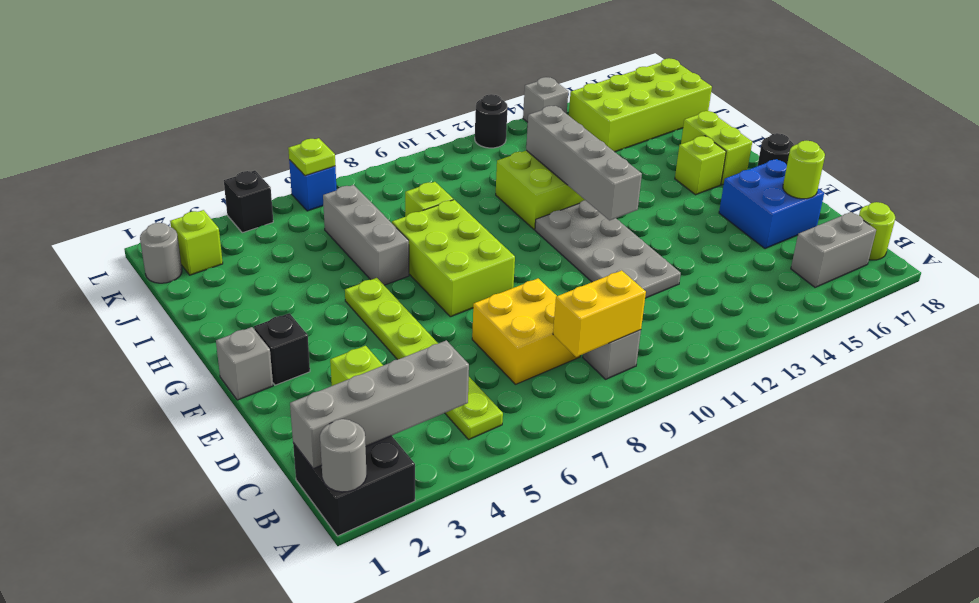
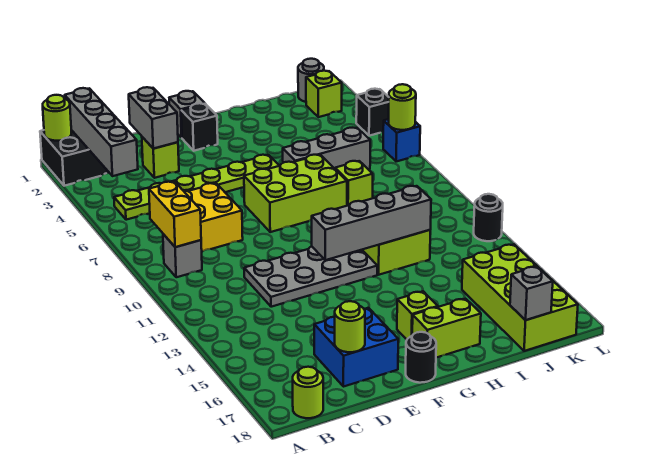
grey 1x1 round brick [320,419,367,492] -> lime 1x1 round brick [43,95,72,141]
grey 1x2 brick [791,212,876,287] -> grey 1x2 brick moved to [129,87,178,149]
lime 1x1 plate [288,138,335,176] -> lime 1x1 round brick [389,84,416,130]
grey 1x1 brick [523,77,568,122] -> grey 1x1 brick moved to [510,267,553,320]

